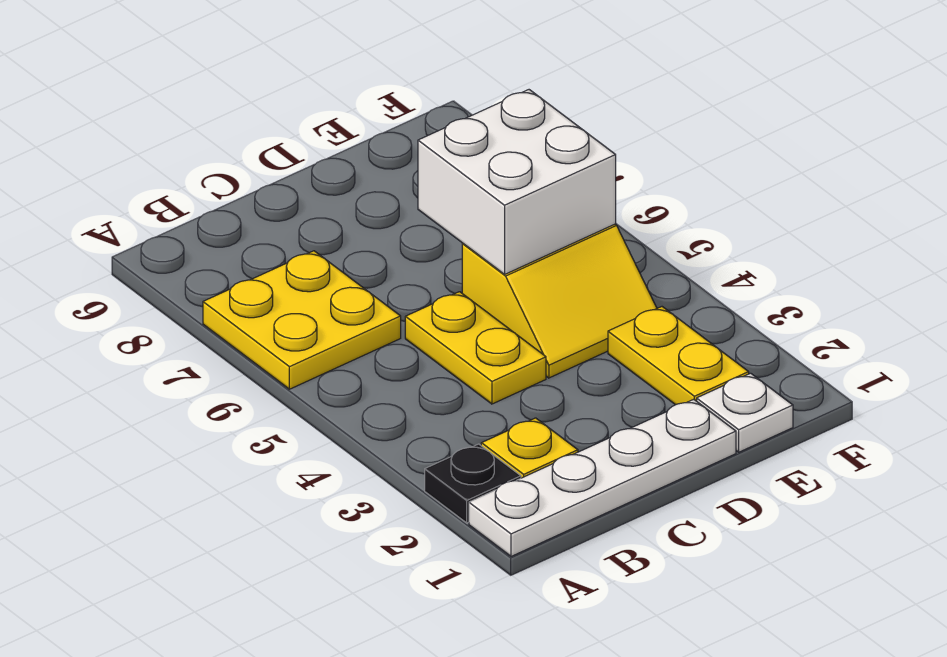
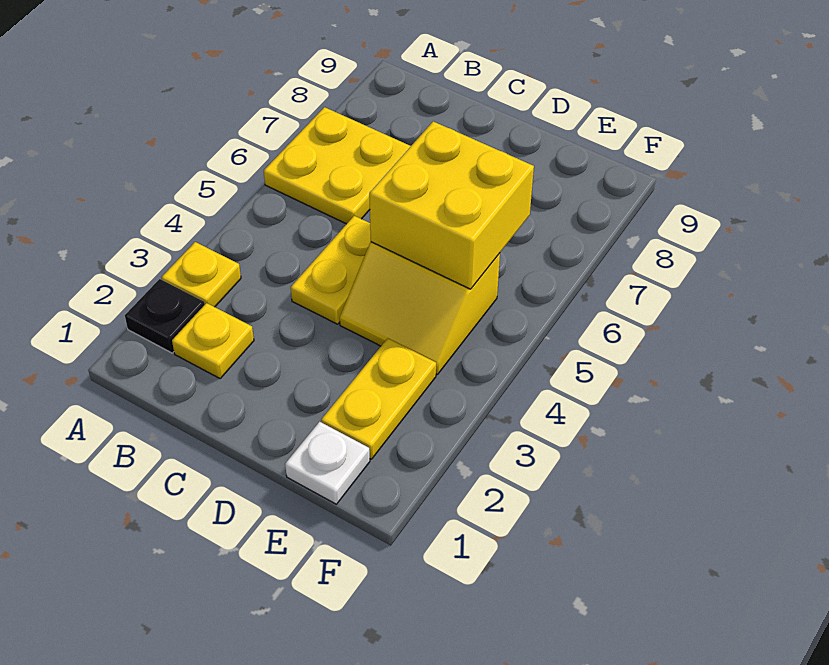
white 1x4 plate [469,399,736,556] -> none
none -> yellow 1x1 plate [161,242,241,307]
white 2x2 brick [418,90,616,274] -> yellow 2x2 brick [369,121,534,289]

